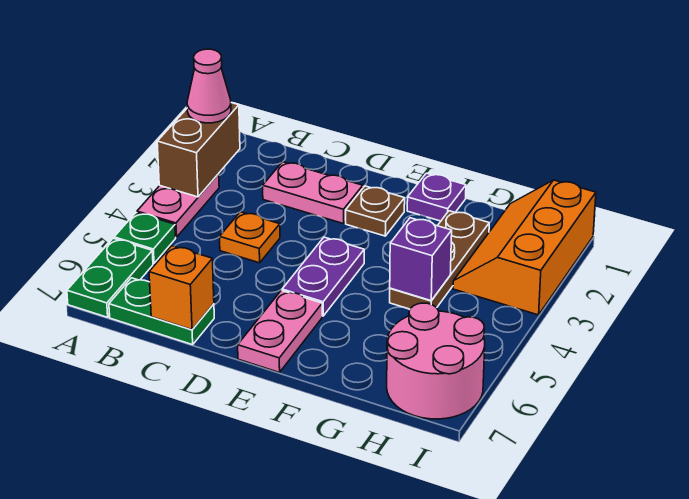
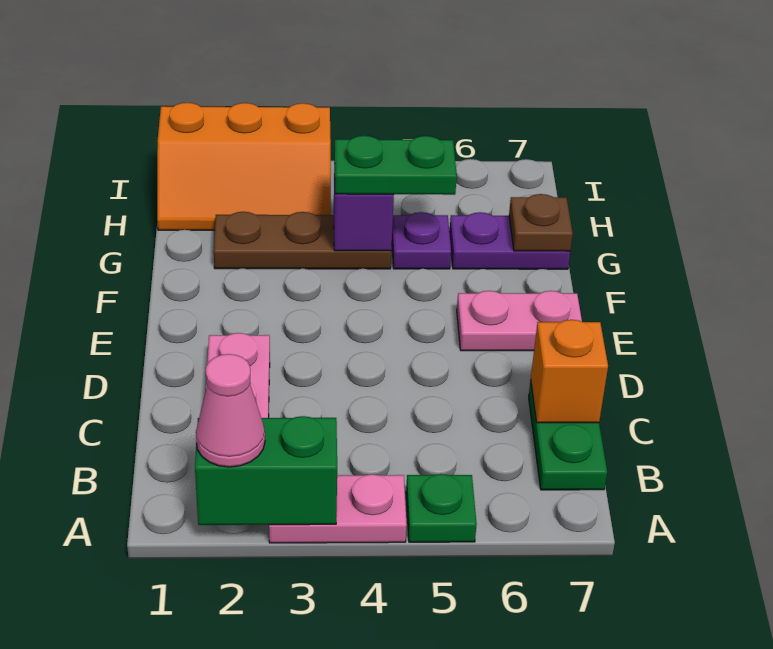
brown 1x2 brick [157,103,240,197] -> green 1x2 brick [195,416,337,525]
green 1x2 plate [67,238,153,317] -> green 1x2 plate moved to [334,136,457,195]
orange 1x1 plate [220,212,280,263] -> none
brown 1x1 plate [346,186,405,236] -> brown 1x1 plate moved to [509,194,573,251]
purple 1x2 plate [282,237,364,316] -> purple 1x2 plate moved to [449,212,570,269]
purple 1x1 plate [407,173,466,221] -> purple 1x1 plate moved to [392,212,451,269]
pink 2x2 round brick [387,303,485,419] -> none

